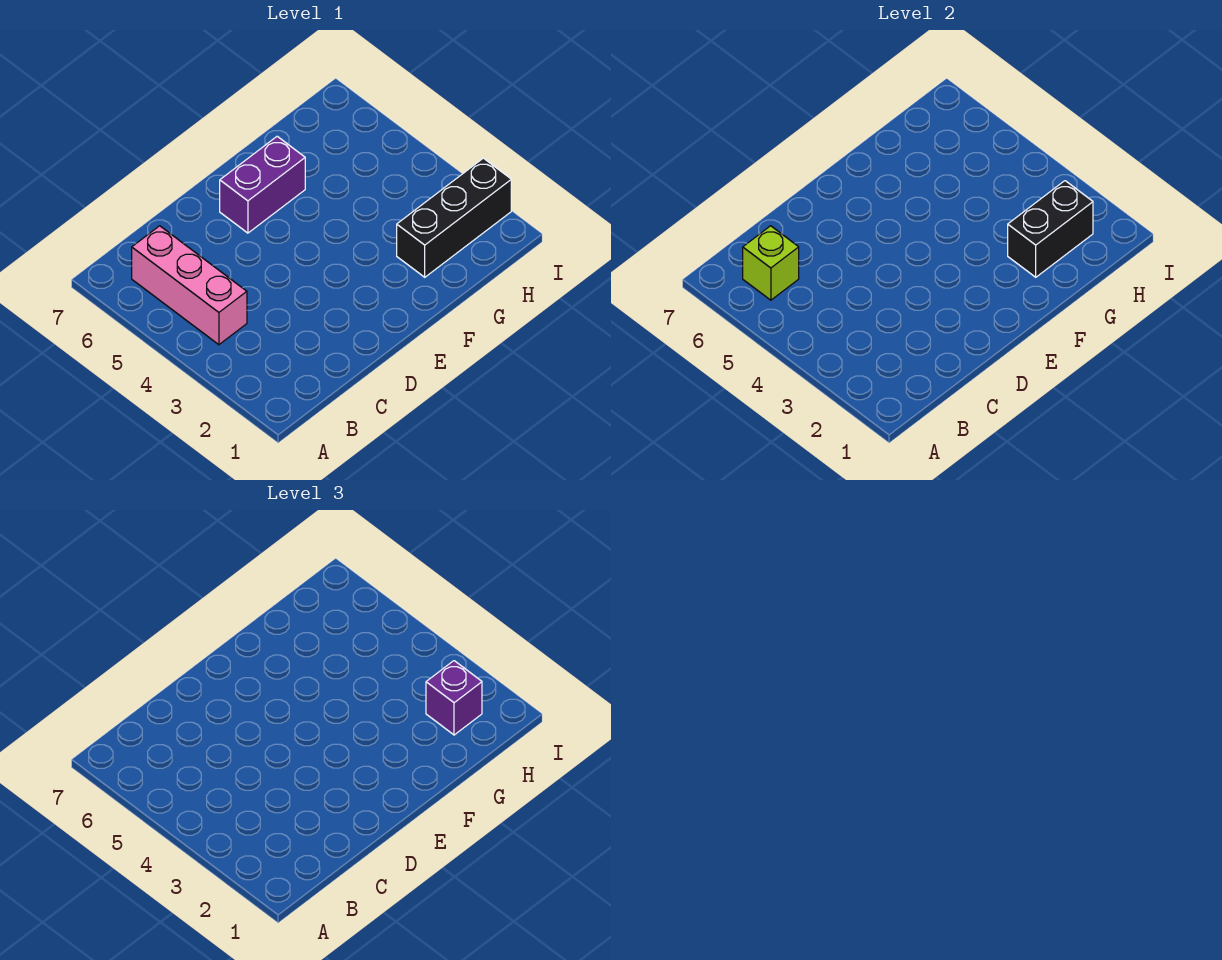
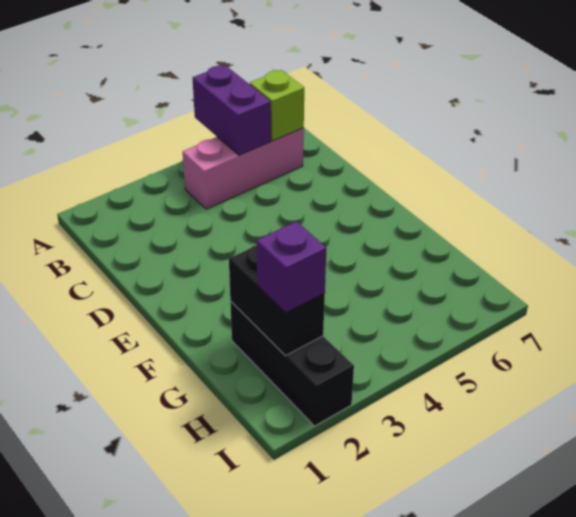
purple 1x2 brick [220,136,305,233] -> purple 1x2 brick moved to [193,65,271,155]

